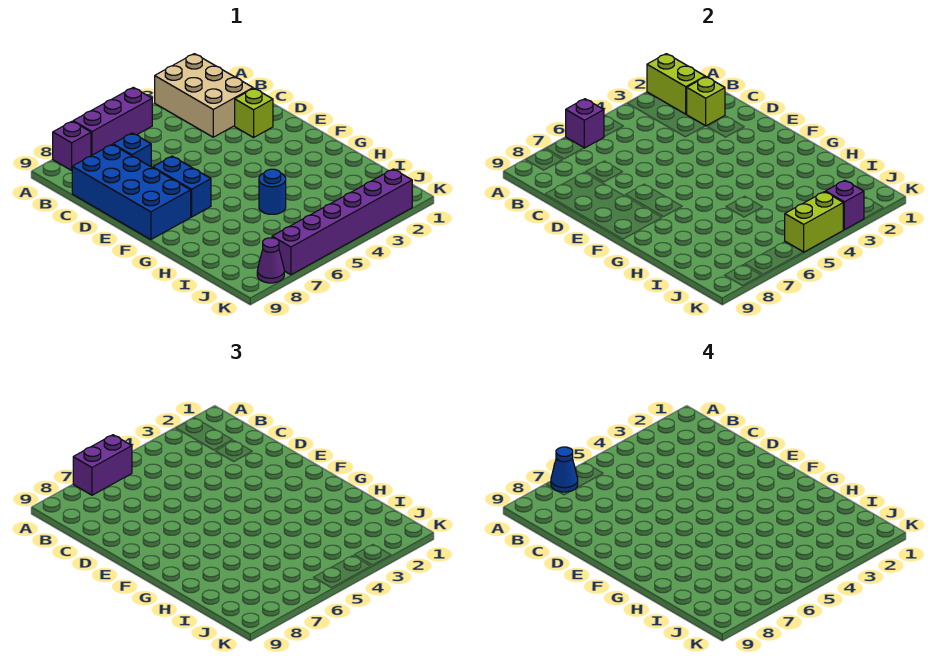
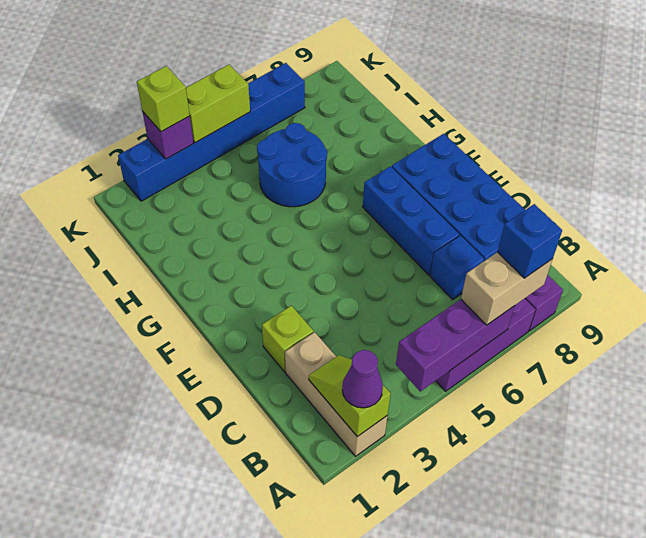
tan 2x3 brick [155,54,253,137] -> tan 1x3 brick [285,332,388,456]
lime 1x2 brick [647,54,705,114] -> lime 1x2 slope [309,355,391,437]
purple 1x1 brick [566,99,604,148] -> purple 1x3 brick [396,299,515,391]
purple 1x2 brick [73,435,132,495] -> tan 1x2 brick [461,252,553,325]
blue 1x1 cone [551,447,578,492] -> blue 1x1 brick [497,204,562,278]
lime 1x1 brick [687,77,725,126] -> lime 1x1 brick moved to [137,66,190,132]
blue 1x2 brick [153,156,211,217] -> blue 1x3 brick [363,166,459,275]
blue 1x1 round brick [259,169,286,214] -> blue 2x2 round brick [257,123,327,207]
purple 1x6 brick [272,169,412,275] -> blue 1x6 brick [118,63,305,201]
purple 1x1 cone [257,238,284,283] -> purple 1x1 cone moved to [342,350,383,408]

